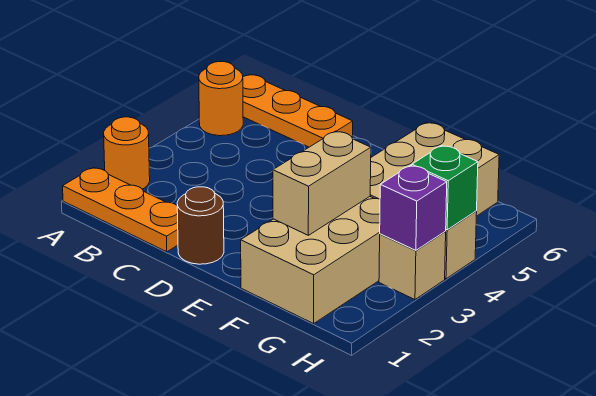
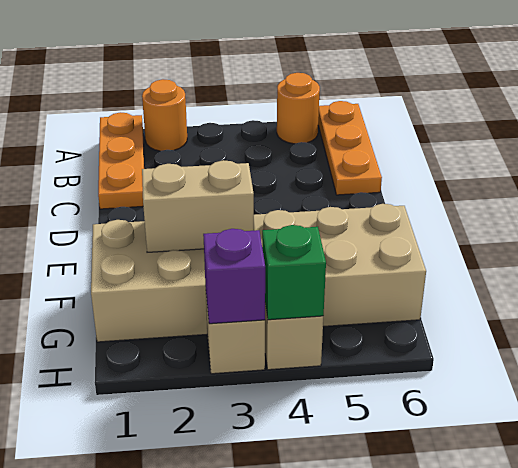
brown 1x1 round brick [177,187,224,264] -> none

